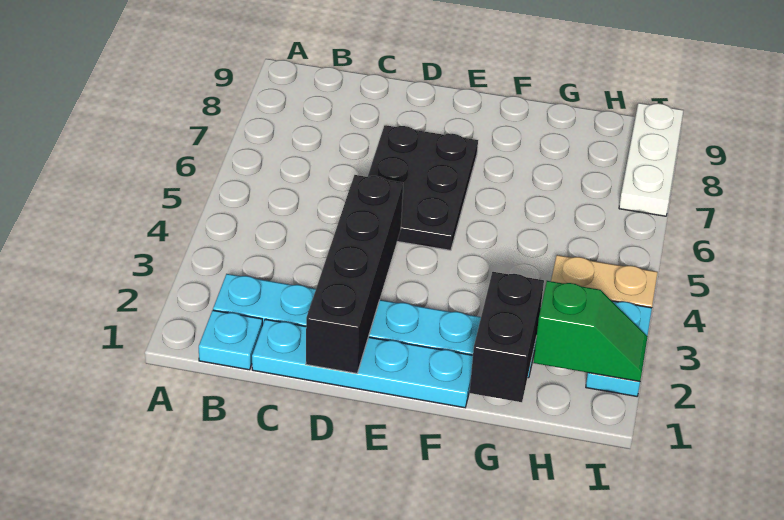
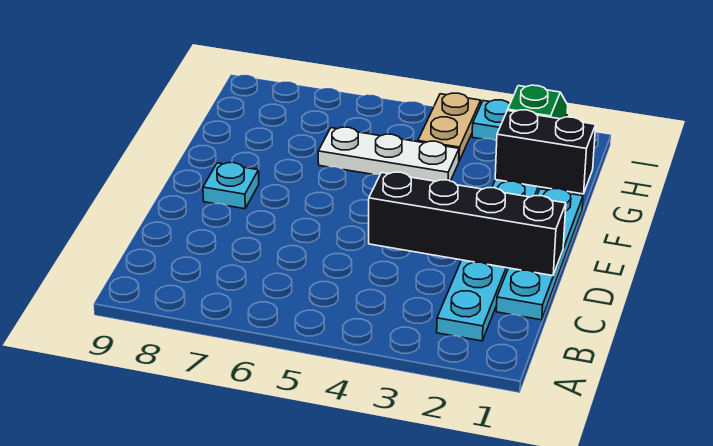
cyan 1x1 plate [199,310,262,370] -> cyan 1x1 plate moved to [203,163,259,209]
black 2x3 plate [368,125,478,250] -> none
white 1x3 plate [619,103,684,216] -> white 1x3 plate moved to [318,127,459,181]

